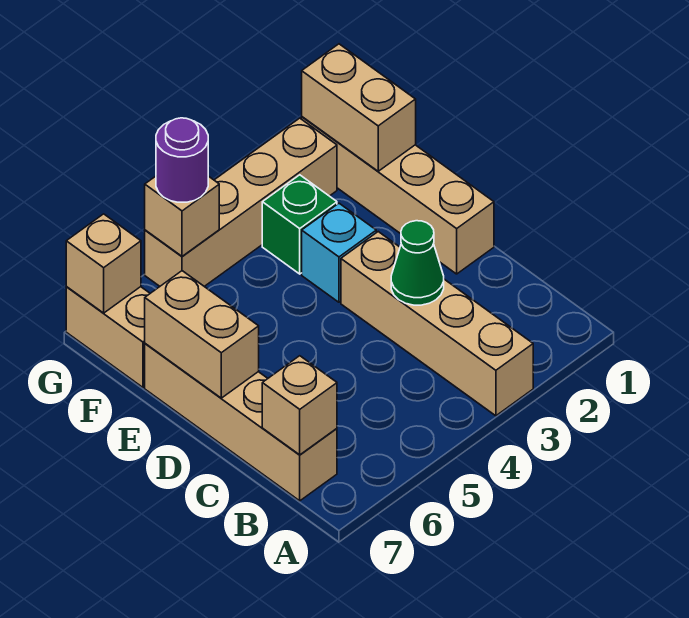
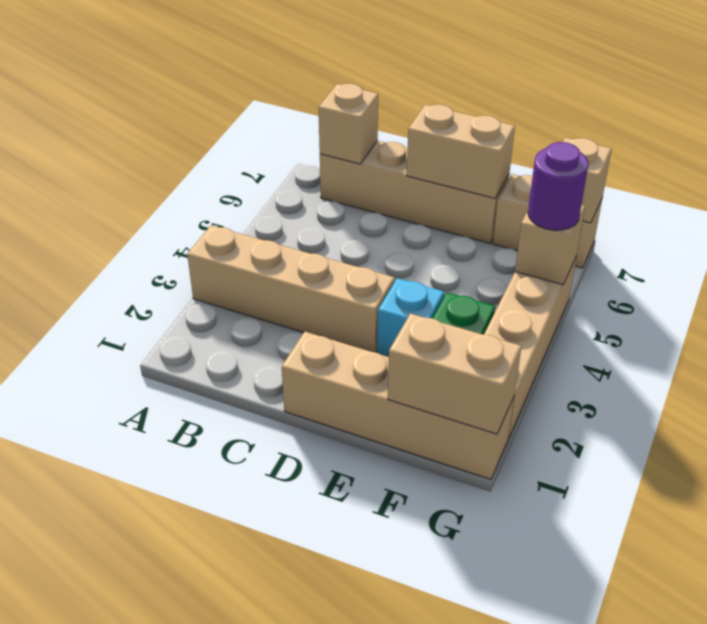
green 1x1 cone [391,221,444,305] -> none

